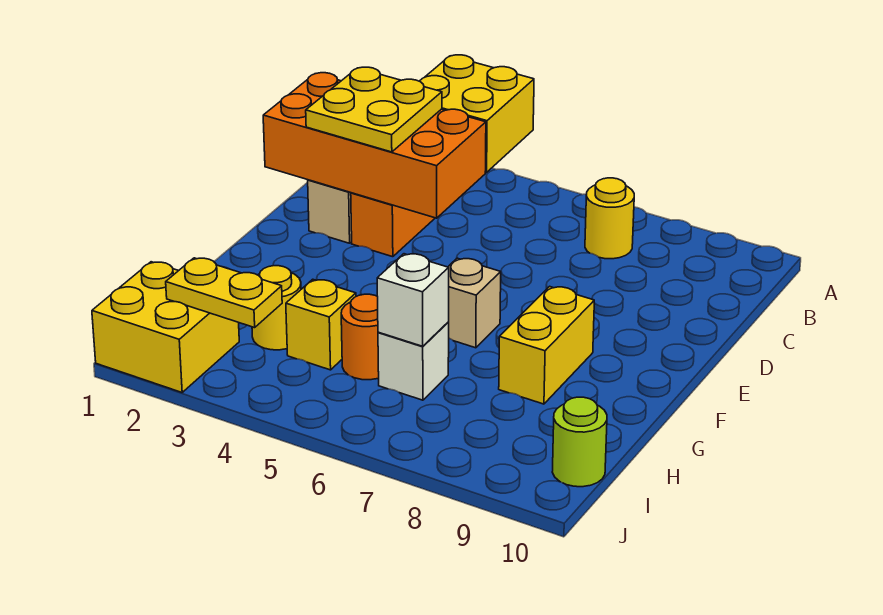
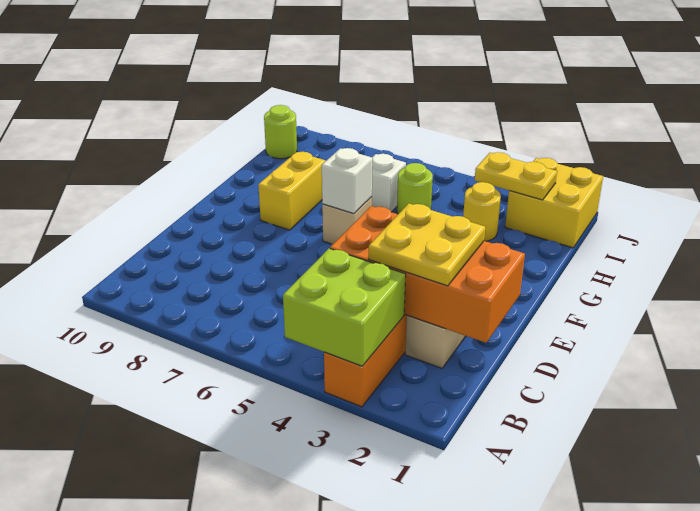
yellow 2x2 brick [420,55,534,172] -> lime 2x2 brick [283,249,406,366]
yellow 1x1 round brick [585,178,634,259] -> none
yellow 1x1 brick [286,279,356,370] -> none
orange 1x1 round brick [341,294,379,380] -> lime 1x1 round brick [397,163,433,214]
white 1x1 brick [377,254,449,346] -> white 1x1 brick moved to [322,148,372,214]

